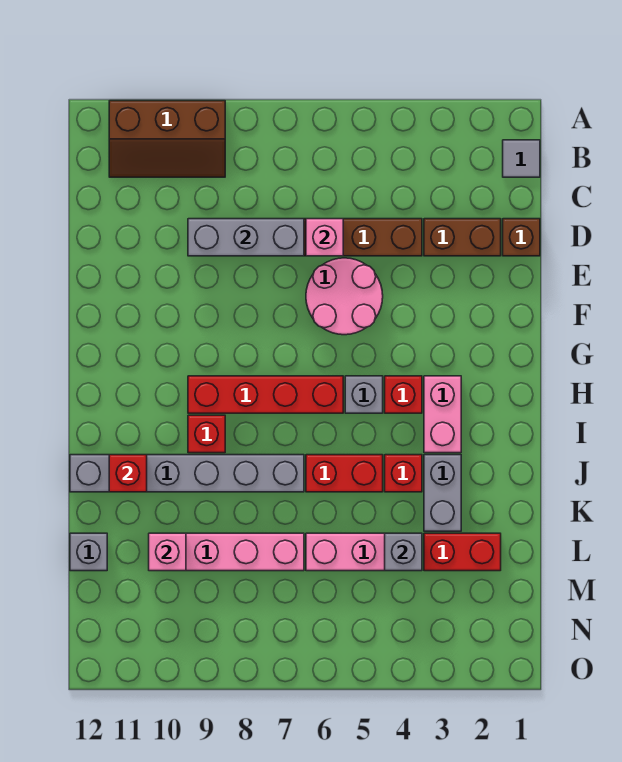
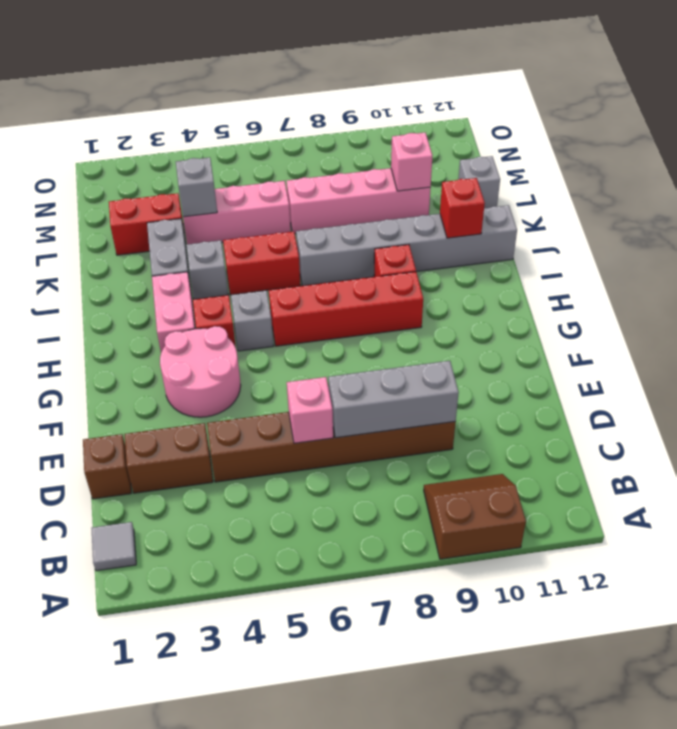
brown 2x3 slope [109,101,225,177] -> brown 2x2 slope [424,474,526,559]
pink 2x2 round brick [306,258,383,335] -> pink 2x2 round brick moved to [160,326,241,417]
red 1x1 brick [385,455,422,492] -> grey 1x1 brick [186,240,228,299]

